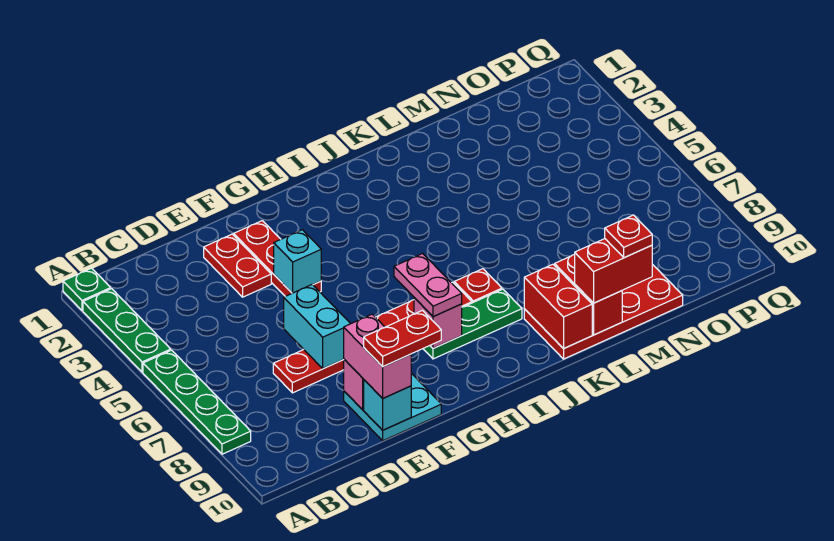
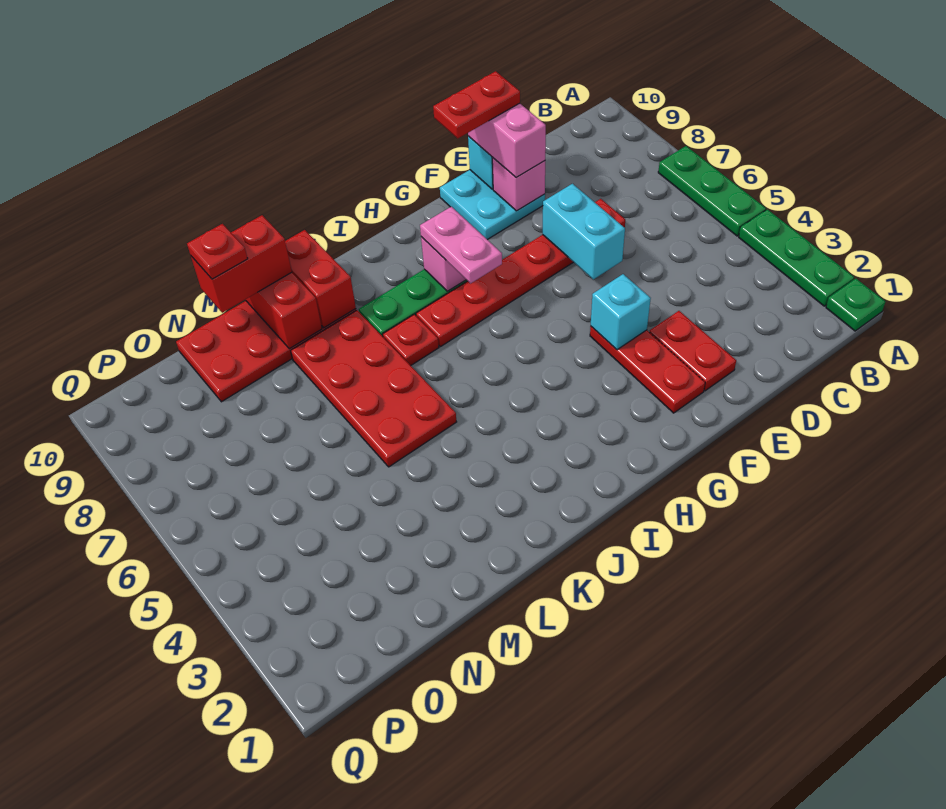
green 1x4 plate [143,350,251,454] -> green 1x3 plate [658,146,766,236]
none -> red 2x4 plate [291,310,456,467]

